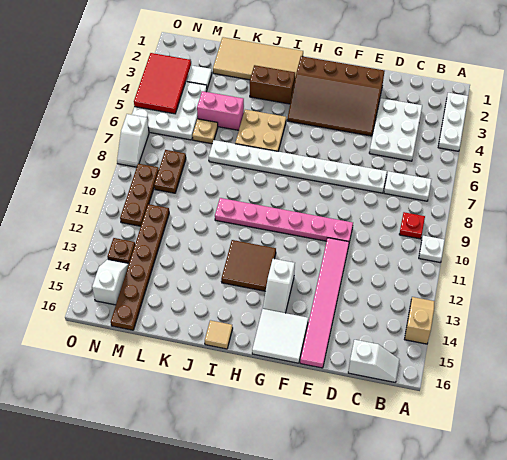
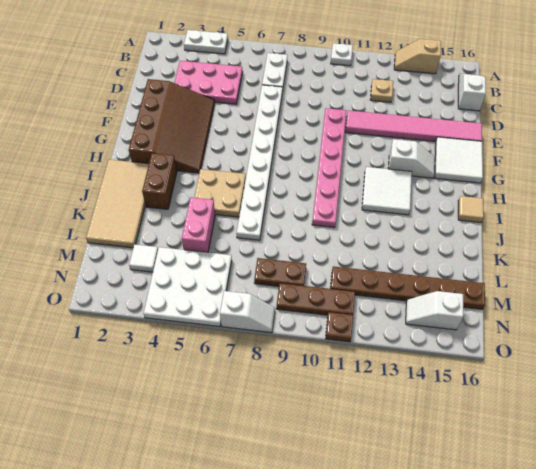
white 1x3 plate [438,93,468,151] -> white 1x2 plate [184,30,228,54]
red 1x1 plate [399,212,425,239] -> none
white 2x3 plate [369,98,422,161] -> pink 2x3 plate [174,61,243,104]
brown 2x2 tile [221,240,276,291] -> white 2x2 tile [362,167,412,215]
tan 1x1 plate [192,119,218,144] -> tan 1x1 plate moved to [370,79,393,102]
red 2x3 tile [134,53,191,114] -> none
brown 1x1 plate [107,238,135,263] -> brown 1x1 plate moved to [326,312,353,342]

